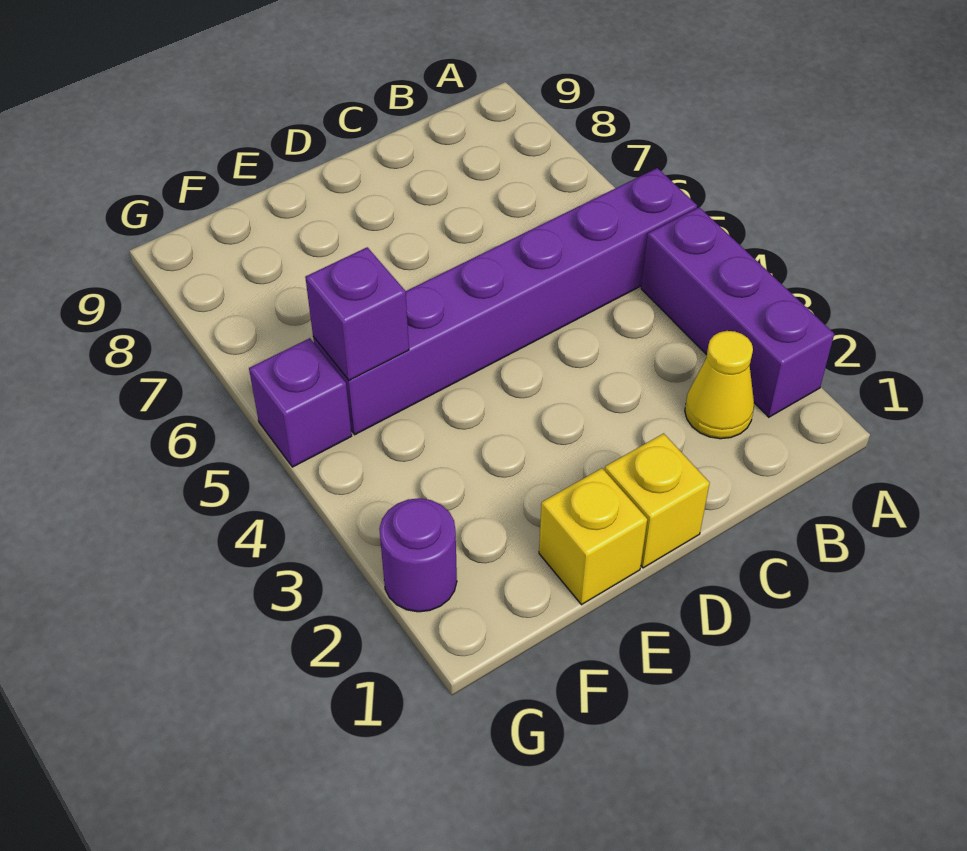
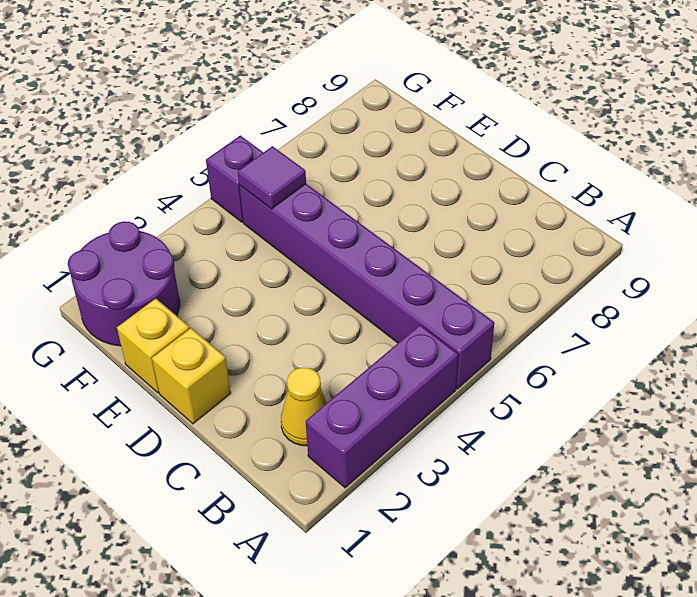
purple 1x1 brick [305,247,409,380] -> purple 1x1 tile [238,146,306,209]
purple 1x1 round brick [379,498,457,612] -> purple 2x2 round brick [68,221,180,346]

